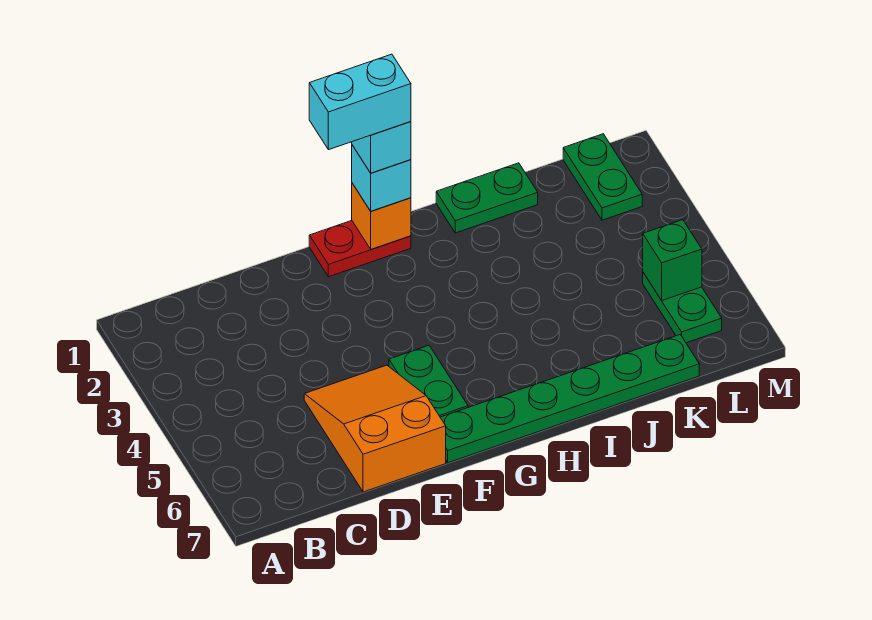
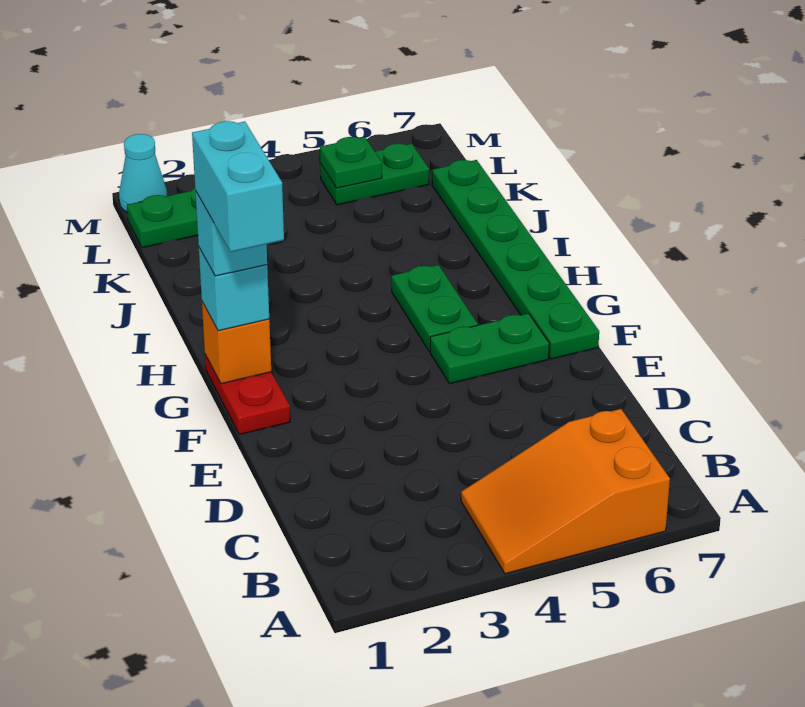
orange 2x3 slope [304,365,446,492] -> orange 2x3 slope moved to [461,409,670,574]
green 1x2 plate [436,163,538,233] -> green 1x2 plate moved to [392,265,478,352]
green 1x1 brick [643,220,702,300] -> green 1x1 plate [320,137,382,188]
none -> cyan 1x1 cone [119,134,167,212]

